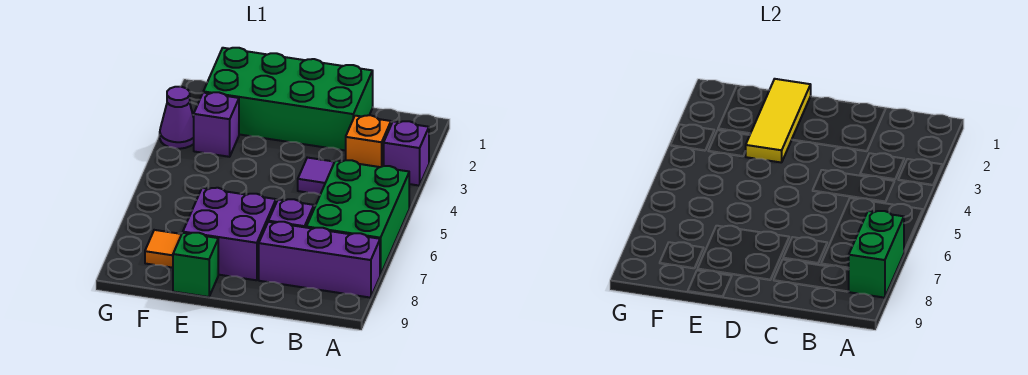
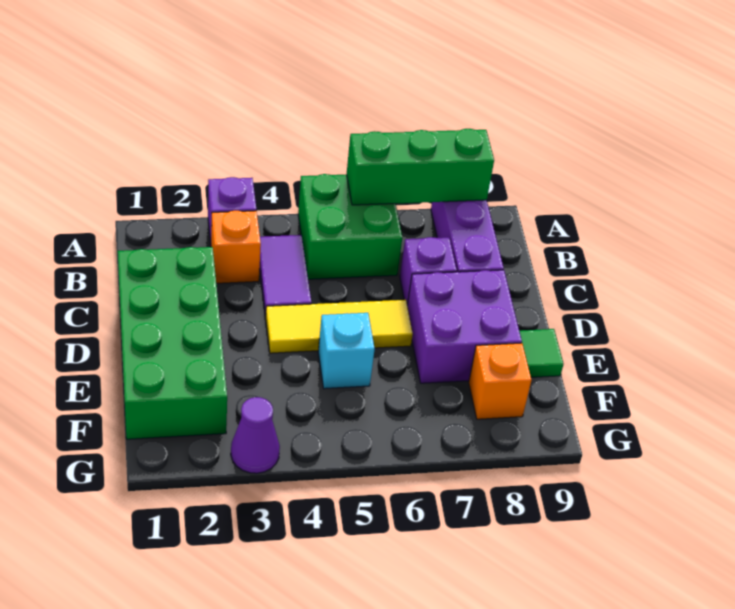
green 2x3 brick [306,160,409,275] -> green 2x2 brick [298,174,402,279]
green 1x2 brick [848,211,904,298] -> green 1x3 brick [347,129,494,205]
yellow 1x3 tile [745,79,811,163] -> yellow 1x3 tile moved to [266,300,413,353]
none -> cyan 1x1 brick [318,313,375,389]
green 1x1 brick [173,233,218,297] -> green 1x1 tile [519,329,563,377]
purple 1x1 brick [194,92,239,157] -> none
orange 1x1 tile [145,230,182,268] -> orange 1x1 brick [469,343,531,419]

